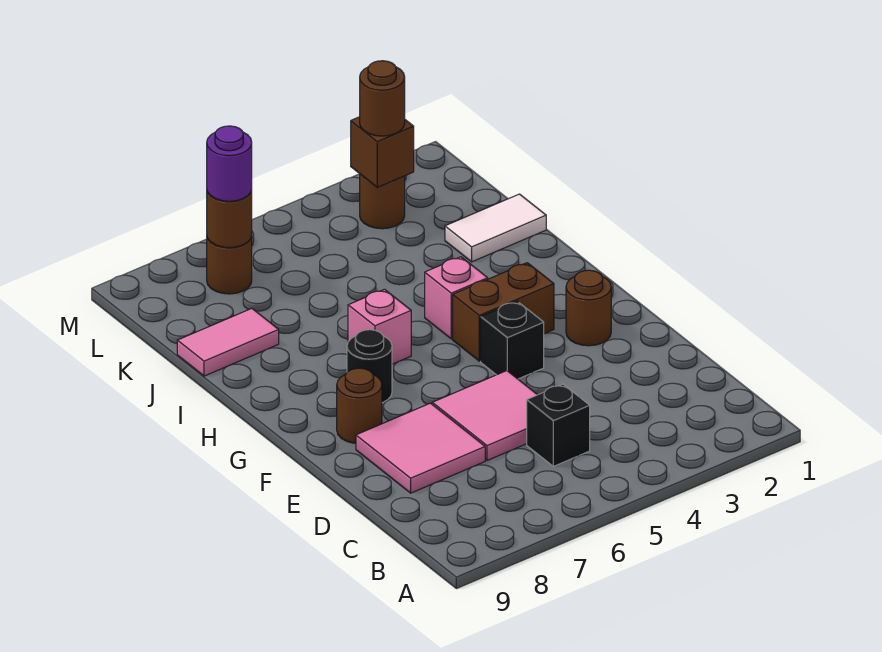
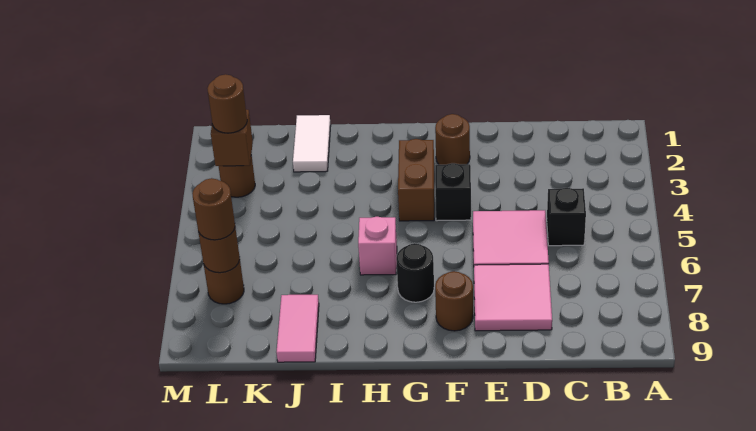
pink 1x1 brick [425,257,488,339] -> none
purple 1x1 round brick [207,126,252,201] -> brown 1x1 round brick [192,178,235,240]

